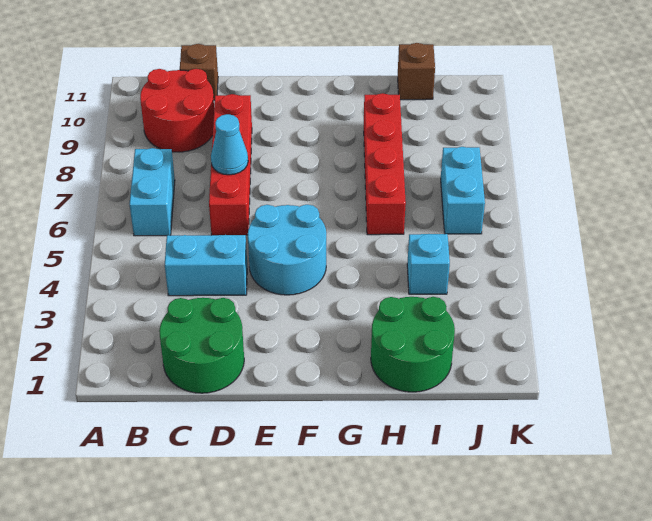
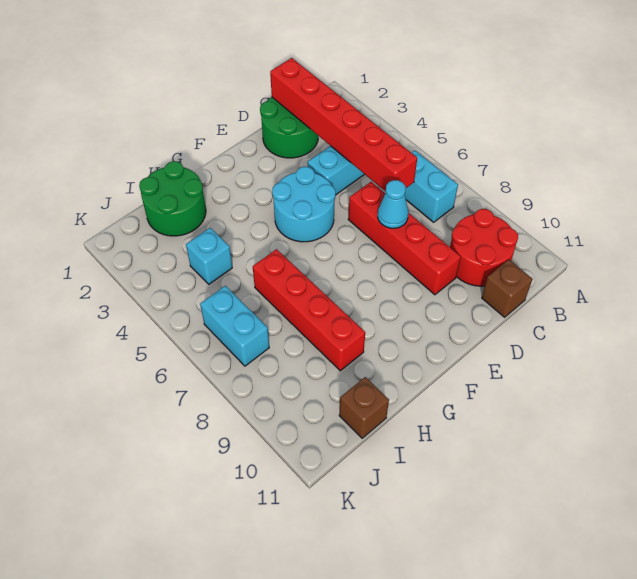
none -> red 1x6 brick [270,58,417,192]

